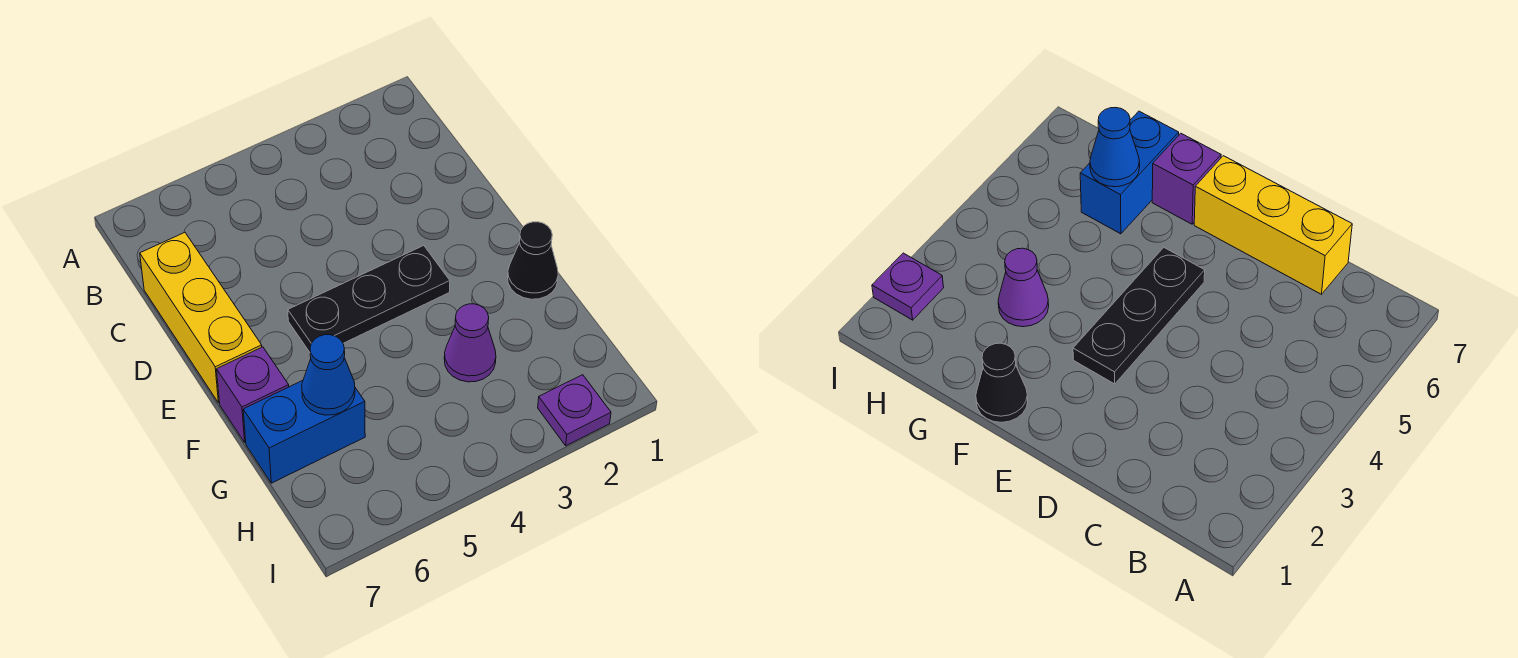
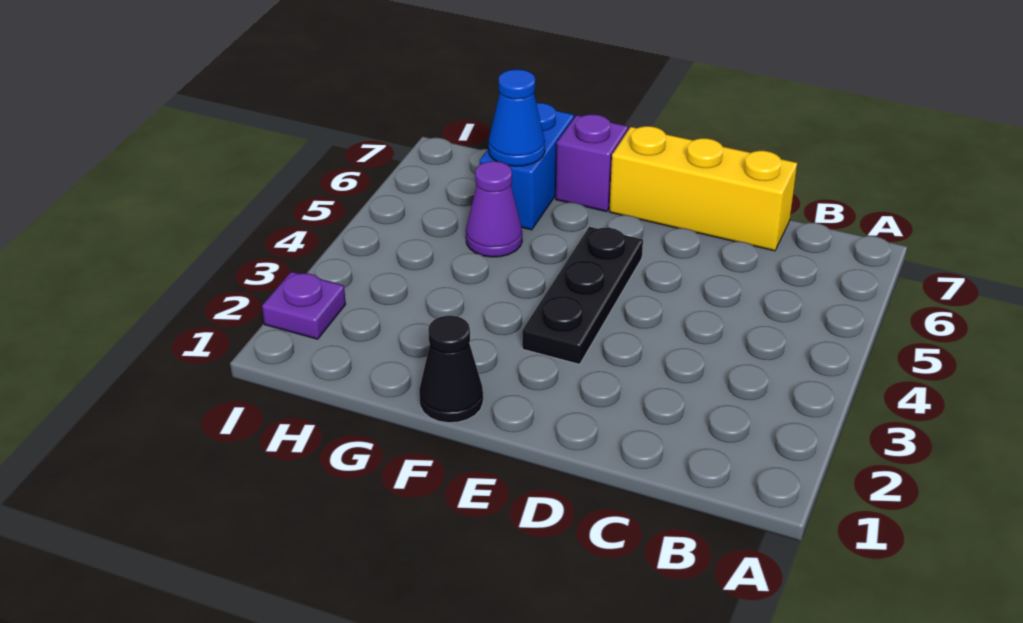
purple 1x1 cone [444,304,496,382] -> purple 1x1 cone moved to [466,161,522,257]

